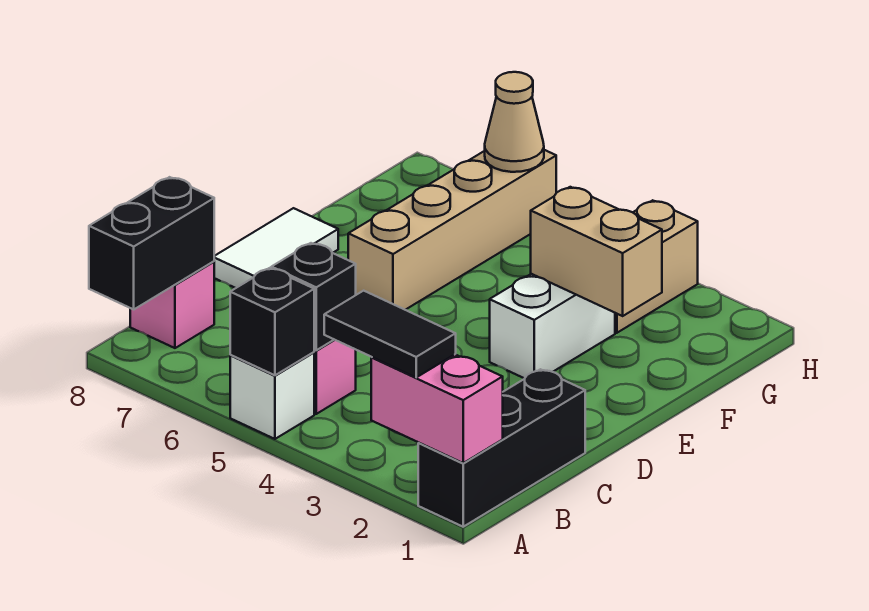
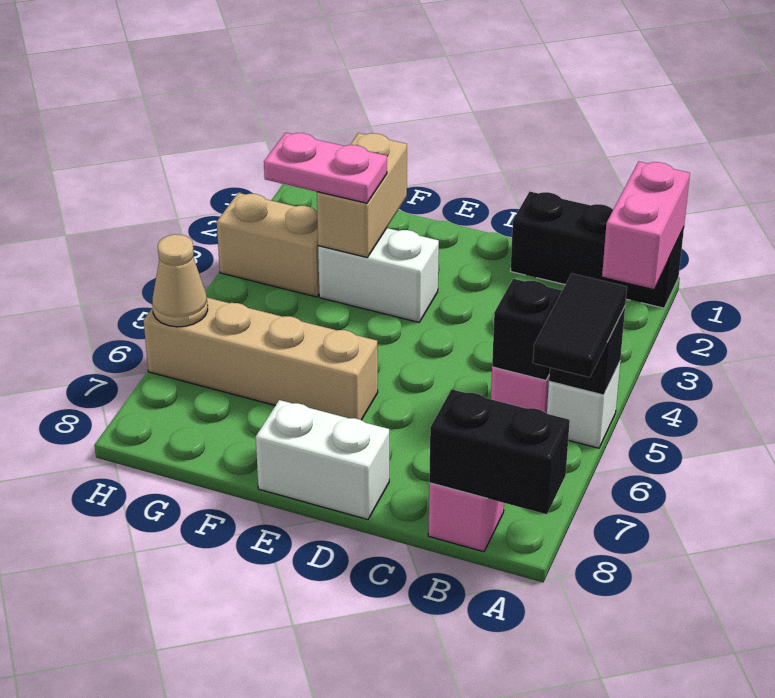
black 1x2 tile [324,291,456,377] -> black 1x2 tile moved to [533,274,627,377]
white 1x2 tile [214,208,338,288] -> white 1x2 brick [256,400,389,519]
none -> pink 1x2 plate [264,133,387,203]

